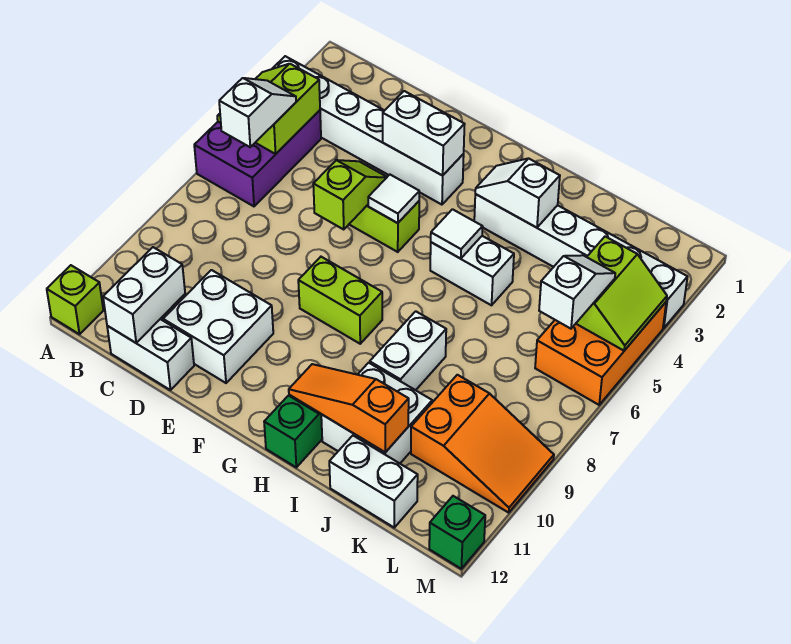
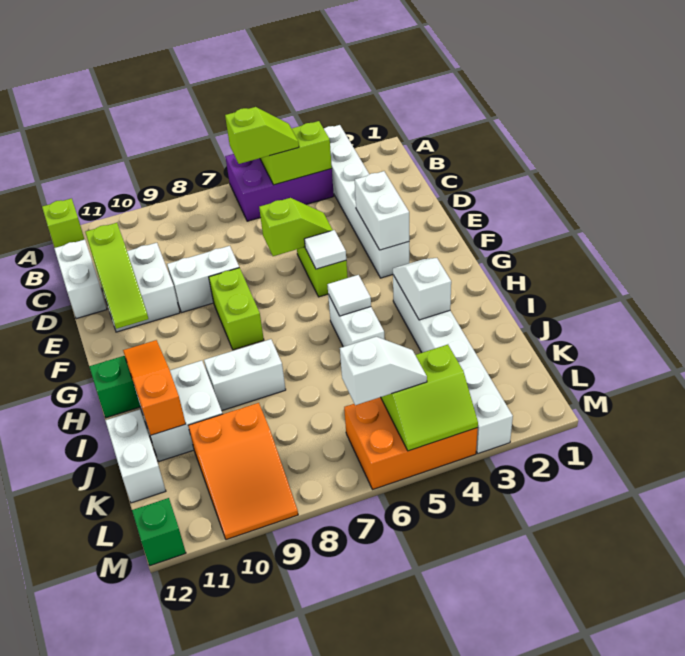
white 1x2 slope [219,78,296,147] -> lime 1x2 slope [225,107,299,164]
white 1x2 brick [103,247,185,343] -> white 1x2 brick moved to [167,246,239,313]
none -> lime 1x3 slope [85,223,148,329]

